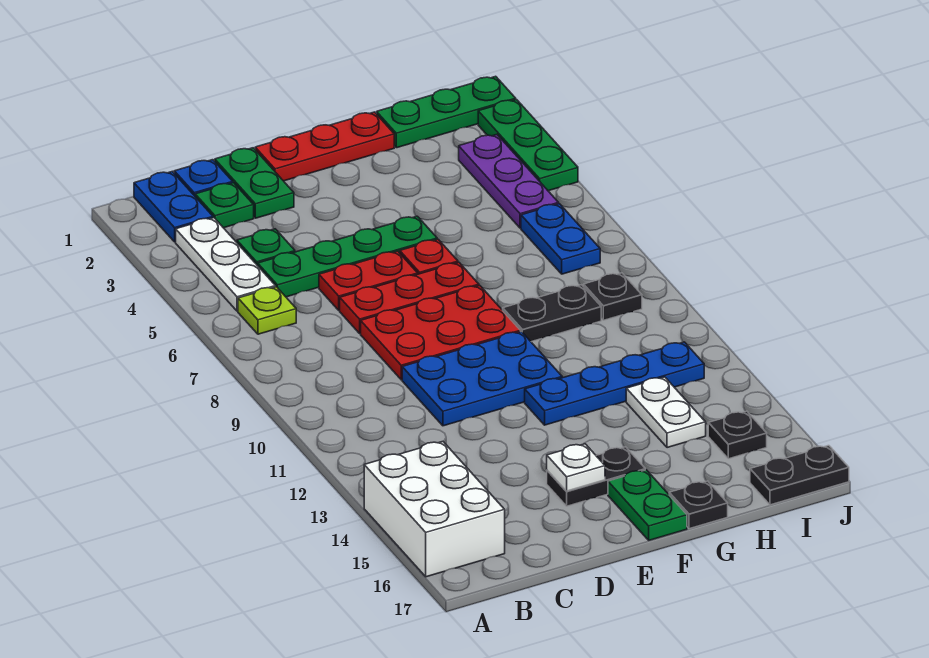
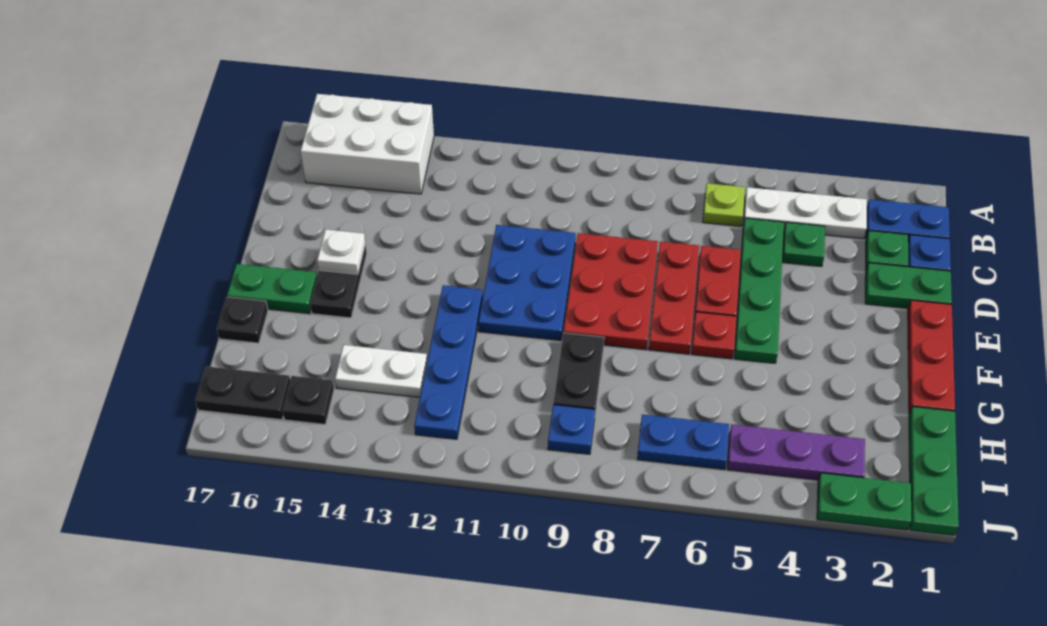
black 1x1 plate [584,273,642,320] -> blue 1x1 plate [548,405,595,454]
black 1x2 plate [750,446,849,505] -> black 1x2 plate turned to [195,366,290,420]
green 1x3 plate [478,100,578,191] -> green 1x2 plate [817,473,911,530]

